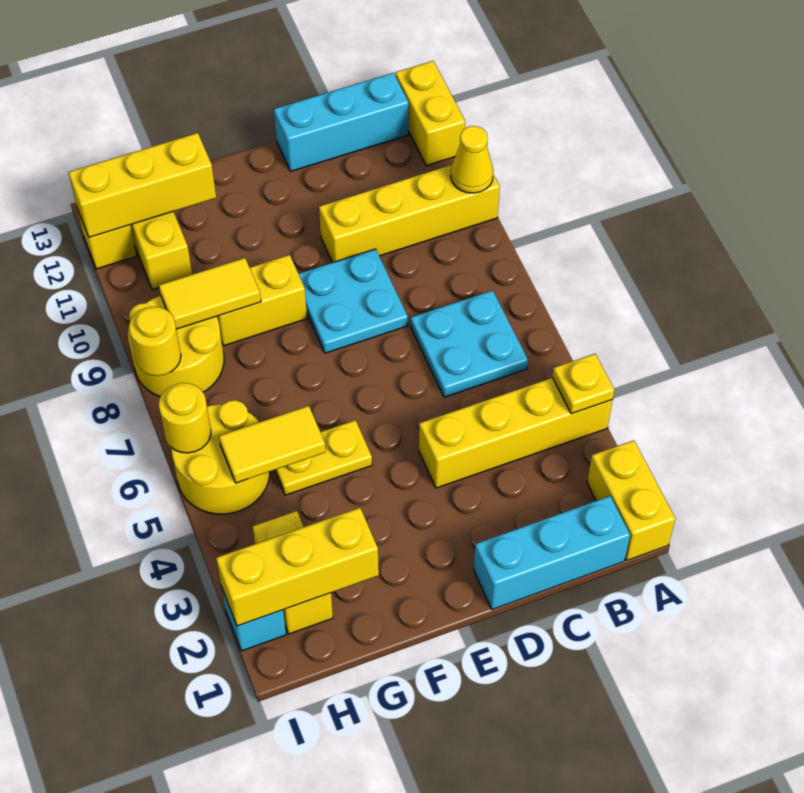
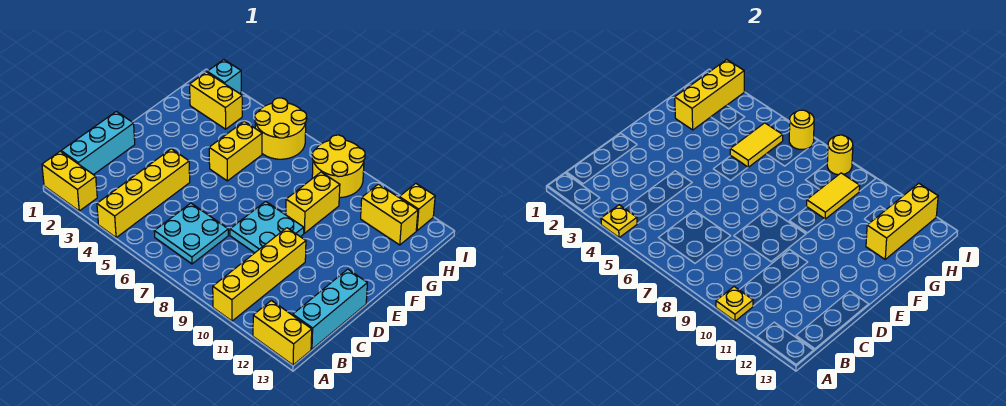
yellow 1x1 cone [451,126,493,193] -> yellow 1x1 plate [716,287,753,321]
yellow 1x2 plate [275,420,372,495] -> yellow 1x2 brick [209,121,262,181]

